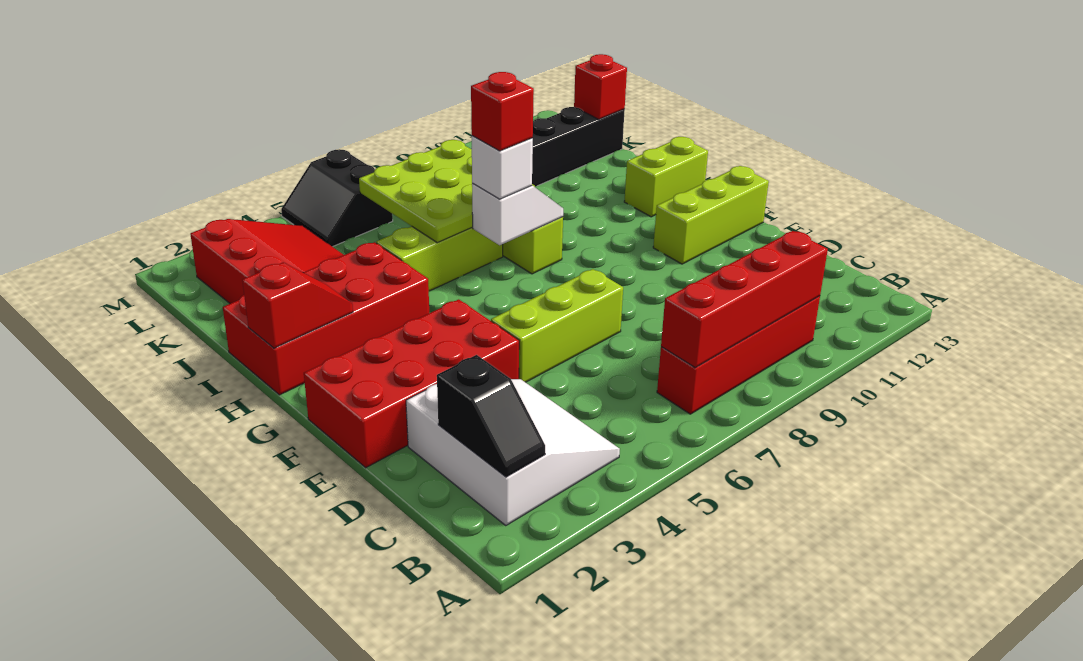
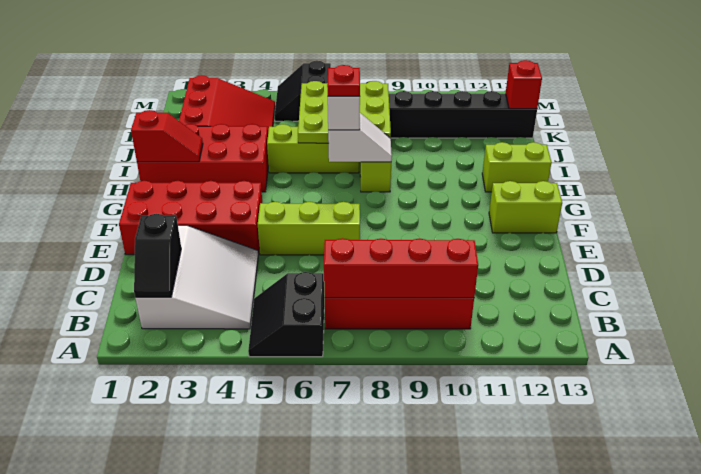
none -> black 2x2 slope [248,272,324,357]
lime 1x3 brick [653,166,769,264] -> lime 1x2 brick [489,181,562,233]
red 1x1 brick [471,72,534,151] -> red 1x1 plate [327,65,360,96]

